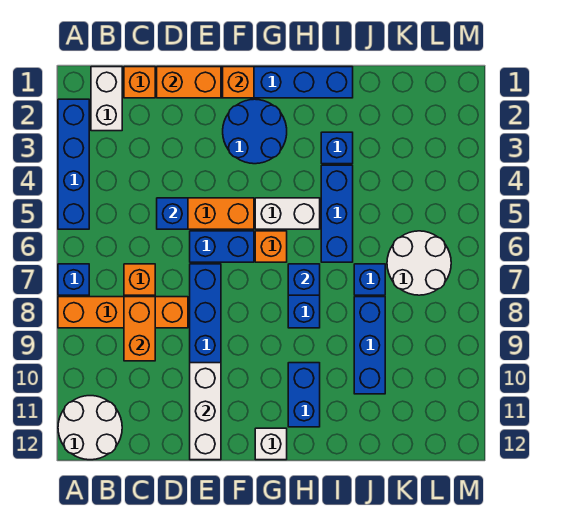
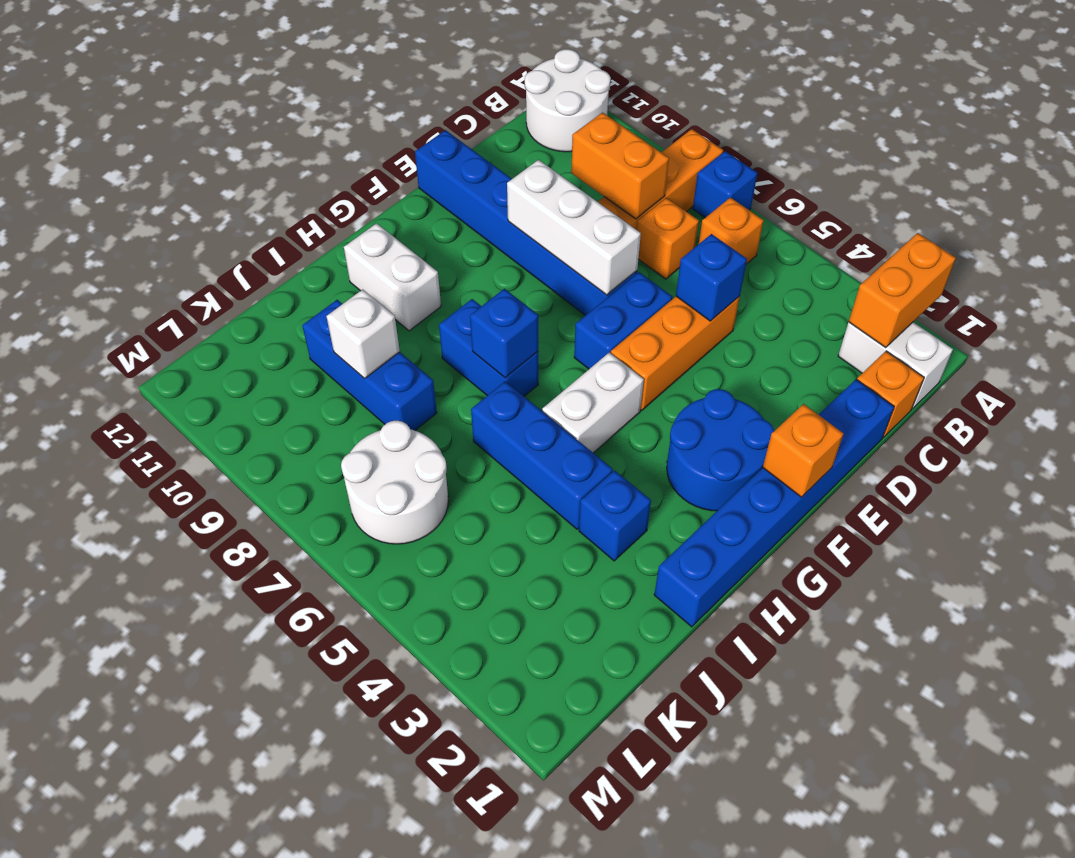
blue 1x4 brick [58,99,89,229] -> none
orange 1x2 brick [157,67,221,98] -> orange 1x2 brick moved to [849,233,956,348]
white 1x3 brick [190,363,221,460] -> white 1x3 brick moved to [507,160,641,295]
orange 1x1 brick [255,231,287,262] -> orange 1x1 brick moved to [699,197,764,264]
white 1x1 brick [255,428,287,460] -> white 1x1 brick moved to [327,289,400,379]
blue 1x2 brick [288,363,320,427] -> white 1x2 brick [344,223,441,331]
blue 1x1 brick [354,264,385,295] -> none

